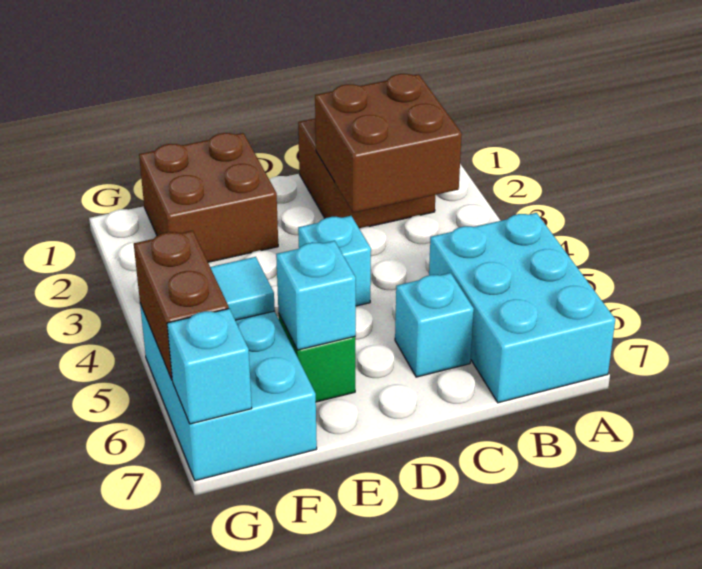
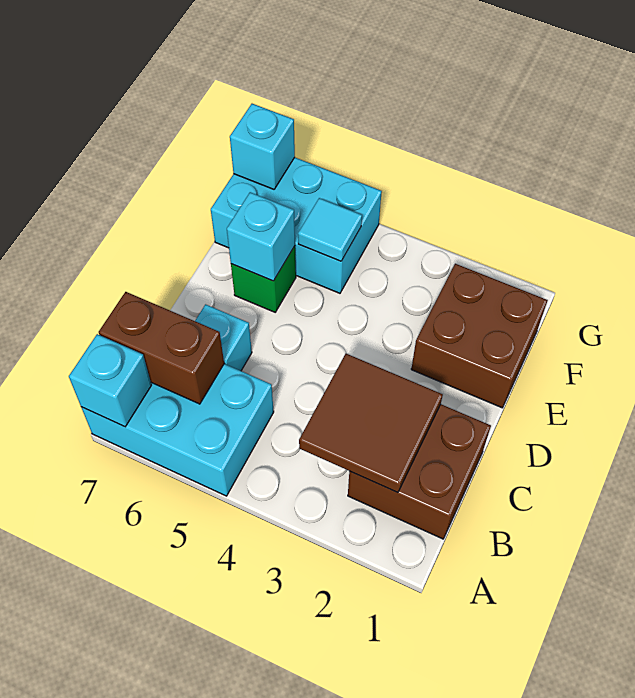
brown 2x2 brick [315,74,462,213] -> brown 2x2 tile [299,354,443,493]
cyan 1x1 brick [298,216,371,306] -> cyan 1x1 brick moved to [69,334,151,427]
brown 1x2 brick [134,231,229,380] -> brown 1x2 brick moved to [99,292,224,404]

